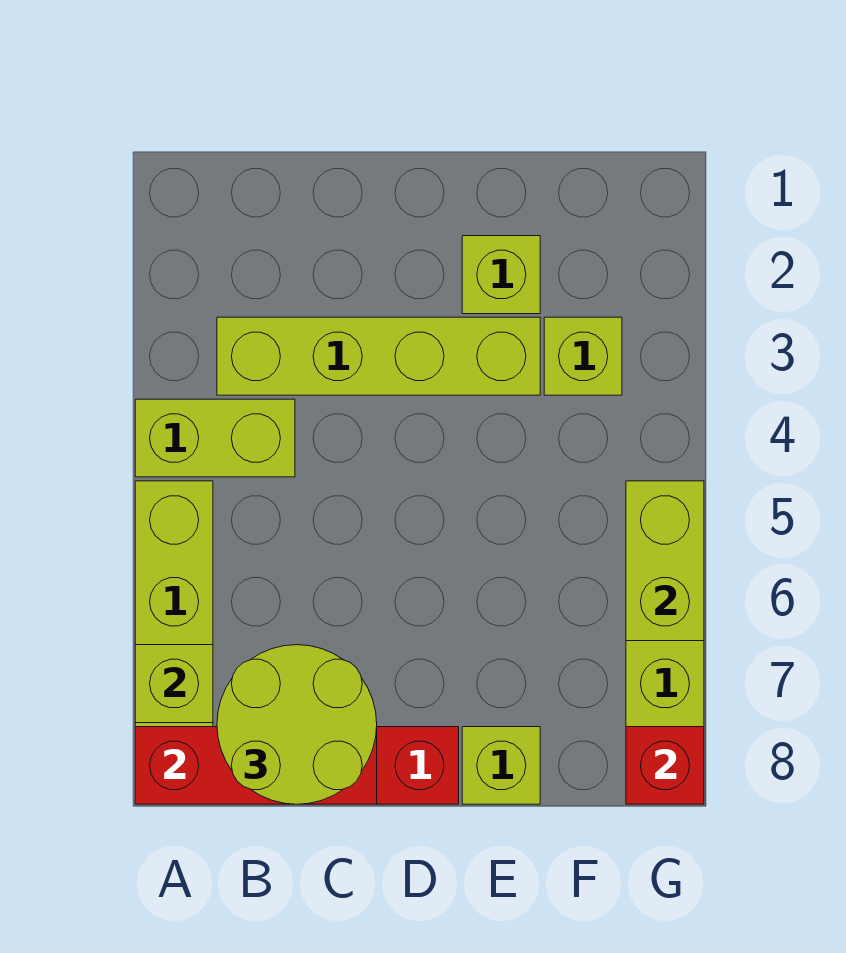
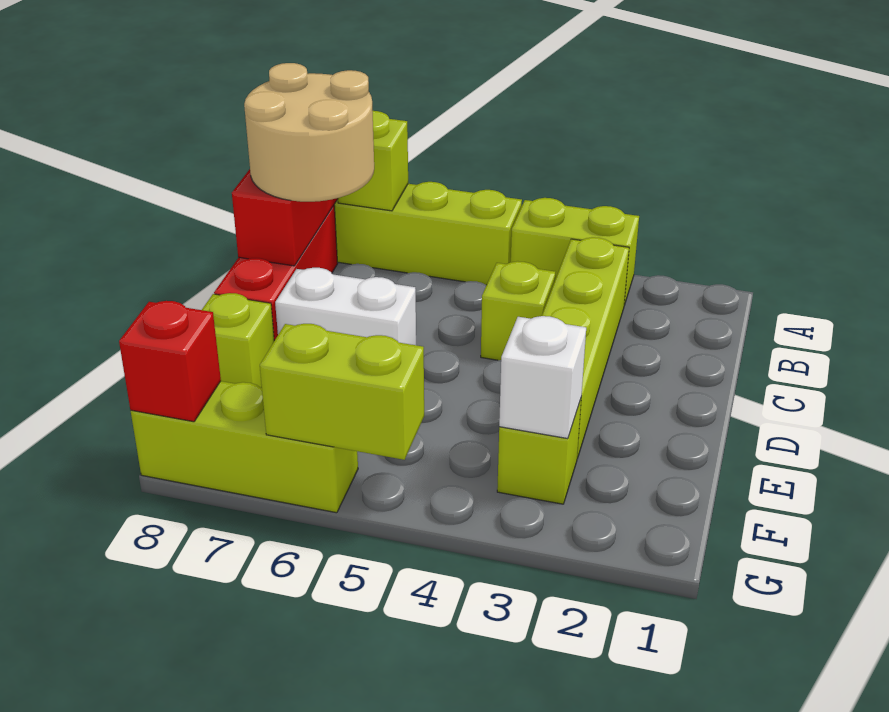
lime 1x2 brick [135,399,295,477] -> lime 1x2 brick turned to [511,198,639,305]
lime 2x2 round brick [217,645,377,804] -> tan 2x2 round brick [244,63,374,202]
none -> white 1x2 brick [275,268,416,345]
lime 1x1 brick [462,236,540,314] -> lime 1x1 brick moved to [481,261,555,360]
none -> white 1x1 brick [499,316,586,439]

